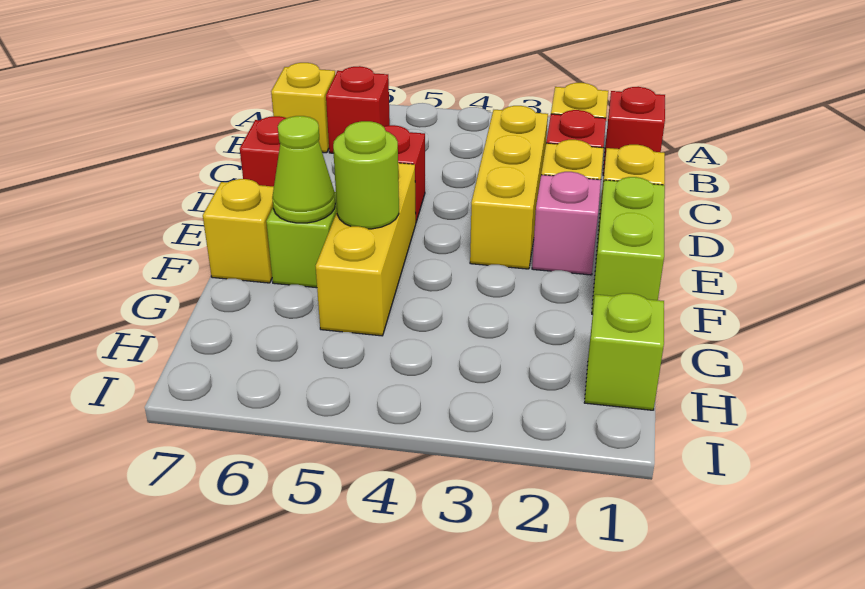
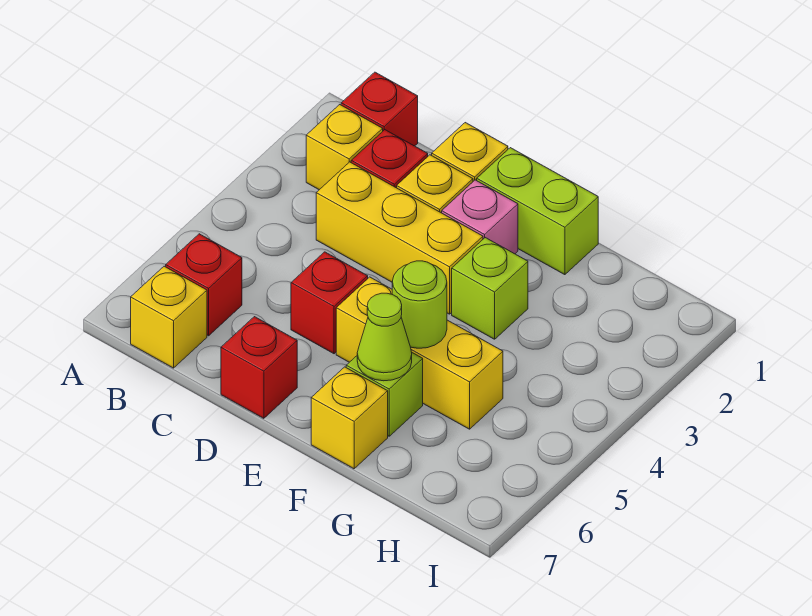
lime 1x1 brick [584,293,664,410] -> lime 1x1 brick moved to [452,238,528,339]

